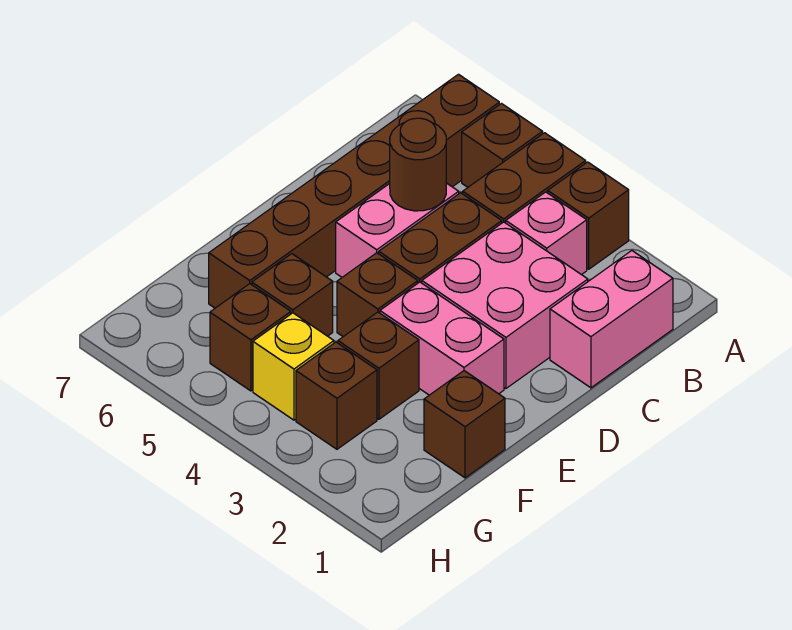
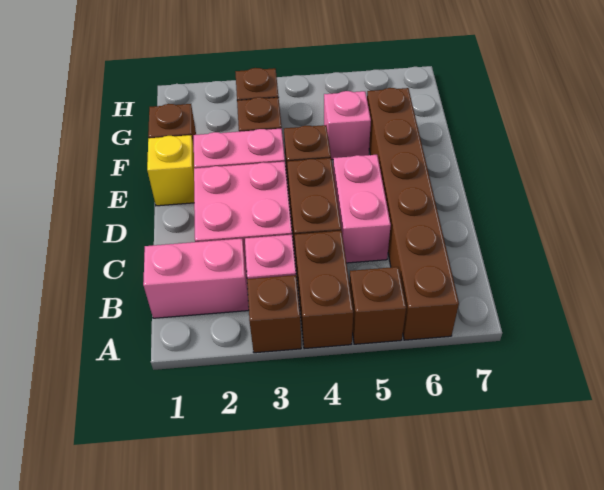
pink 1x2 brick [550,251,673,388] -> pink 1x2 brick turned to [143,239,249,318]
brown 1x1 round brick [390,118,446,211] -> none
brown 1x1 brick [252,254,333,336] -> pink 1x1 brick [324,91,371,160]
yellow 1x1 brick [253,313,334,420] -> yellow 1x1 brick moved to [147,135,194,206]
brown 1x1 brick [210,284,291,391] -> none

